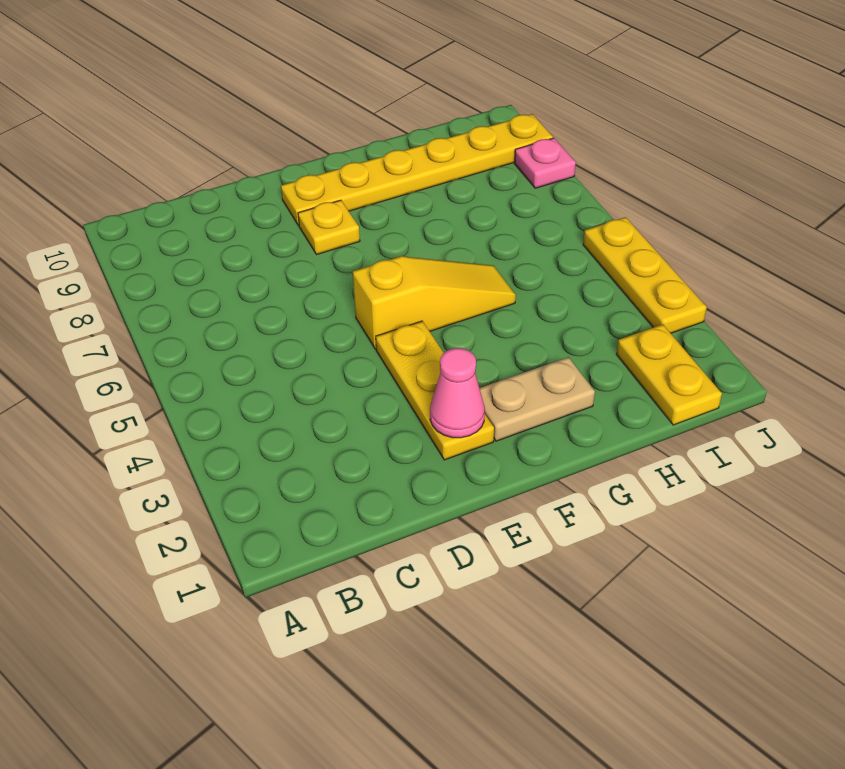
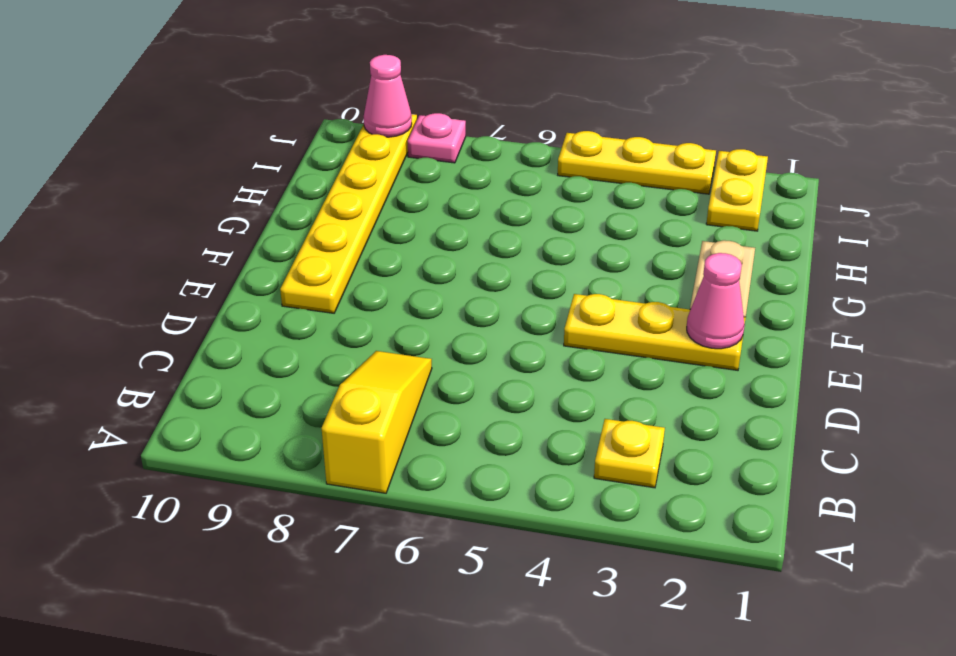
yellow 1x3 slope [353,256,516,349] -> yellow 1x3 slope moved to [322,351,432,493]
yellow 1x1 plate [298,200,360,255] -> yellow 1x1 plate moved to [594,419,665,488]
yellow 1x2 plate [616,324,722,425] -> yellow 1x2 plate turned to [706,149,768,231]
none -> pink 1x1 cone [364,55,412,137]

